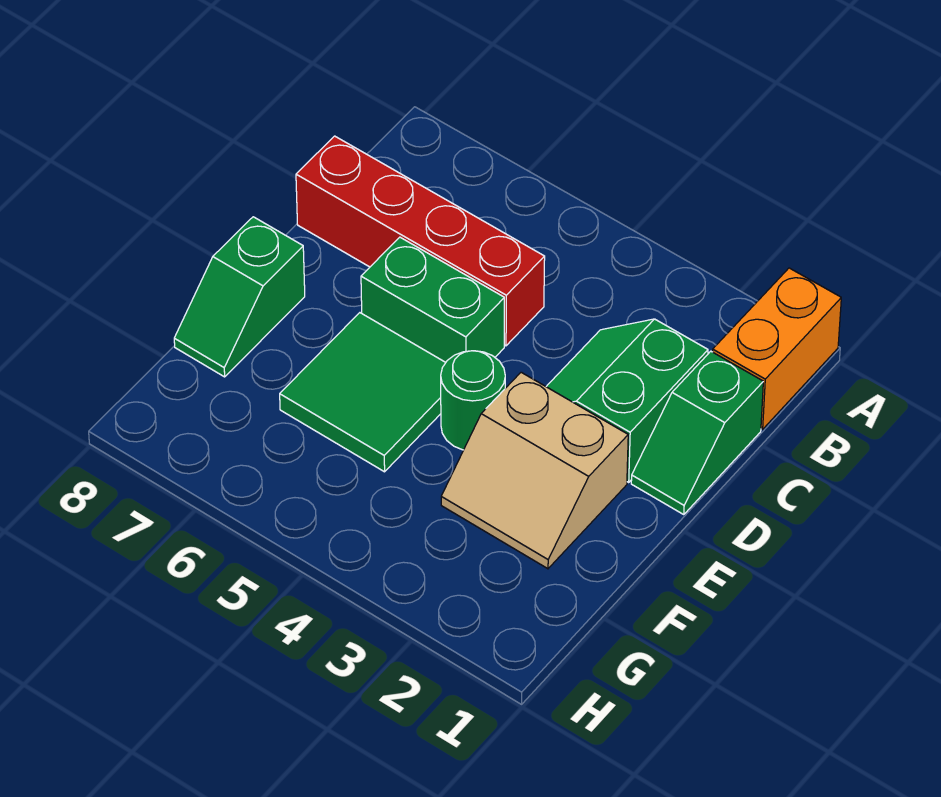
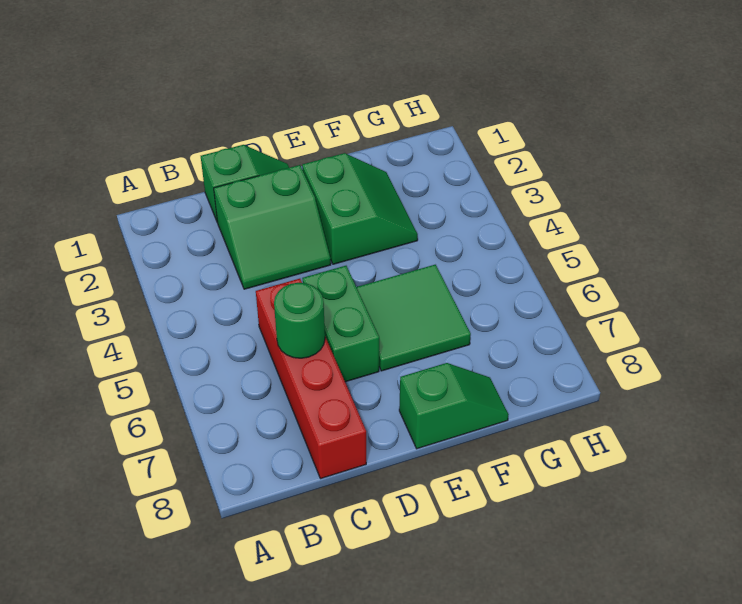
orange 1x2 brick [713,268,841,429] -> none
tan 2x2 slope [441,372,628,569] -> green 2x2 slope [302,153,418,264]
green 1x1 round brick [441,351,505,450] -> green 1x1 round brick moved to [274,283,325,358]

